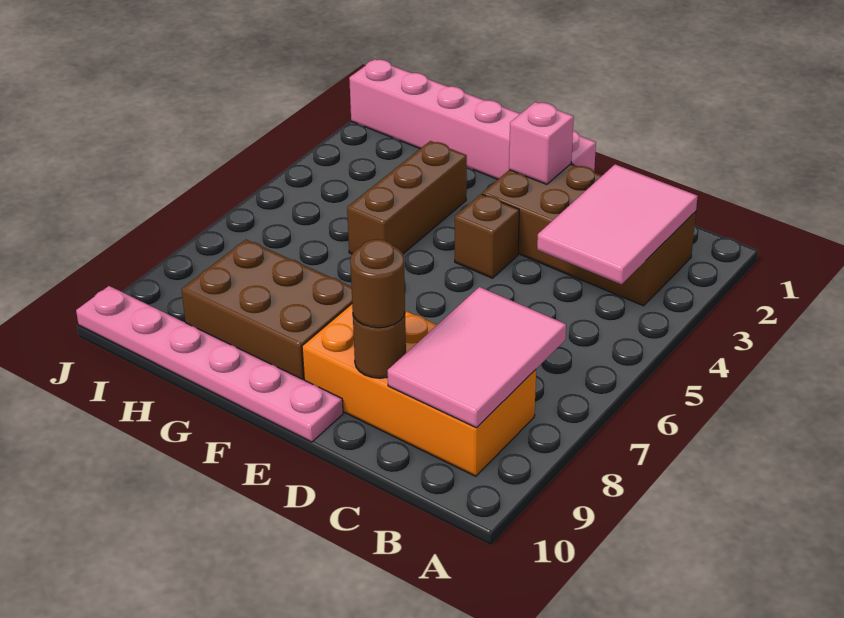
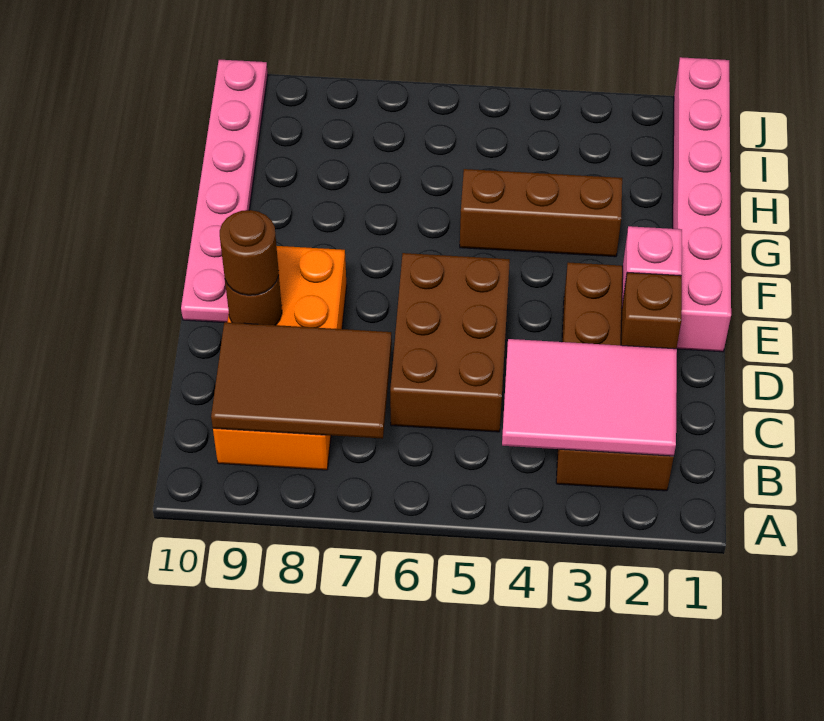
pink 2x3 tile [388,287,566,428] -> brown 2x3 tile [211,322,392,439]
brown 1x1 brick [455,194,519,278] -> brown 1x1 brick moved to [621,272,682,349]
brown 2x3 brick [181,240,352,380] -> brown 2x3 brick moved to [390,253,510,432]

